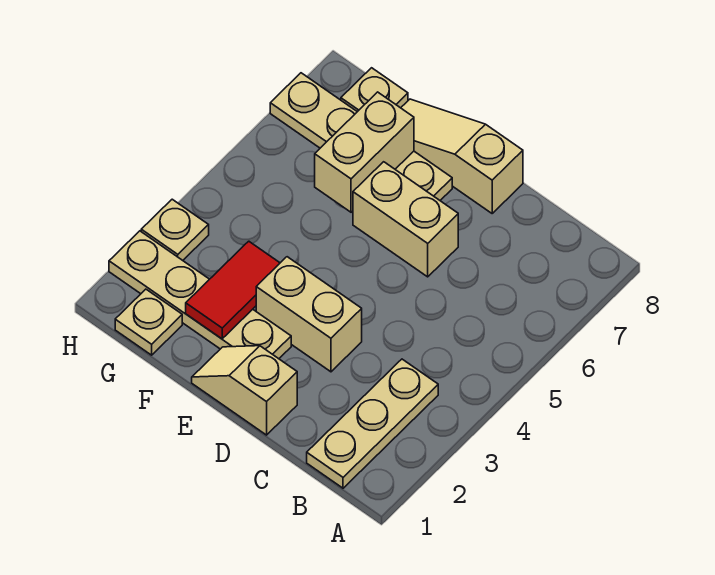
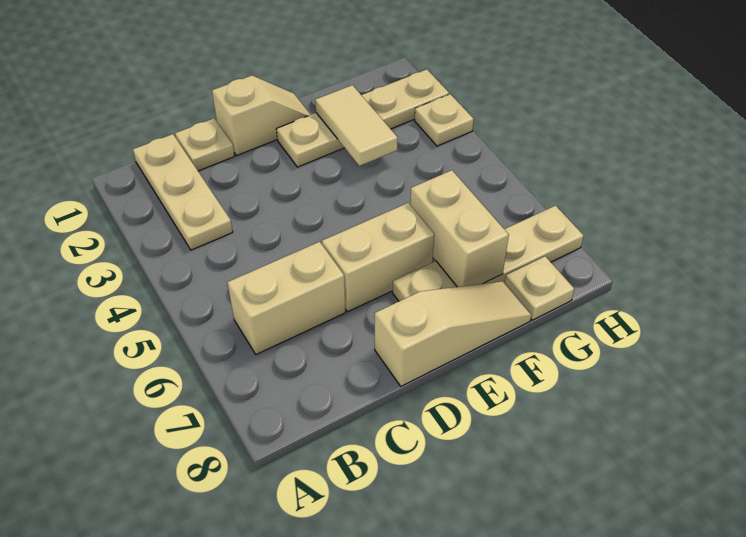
tan 1x2 brick [256,257,362,372] -> tan 1x2 brick moved to [228,242,345,354]
red 1x2 tile [186,241,280,339] -> tan 1x2 tile [315,85,398,166]
tan 1x1 plate [115,289,182,355] -> tan 1x1 plate moved to [175,119,234,171]

